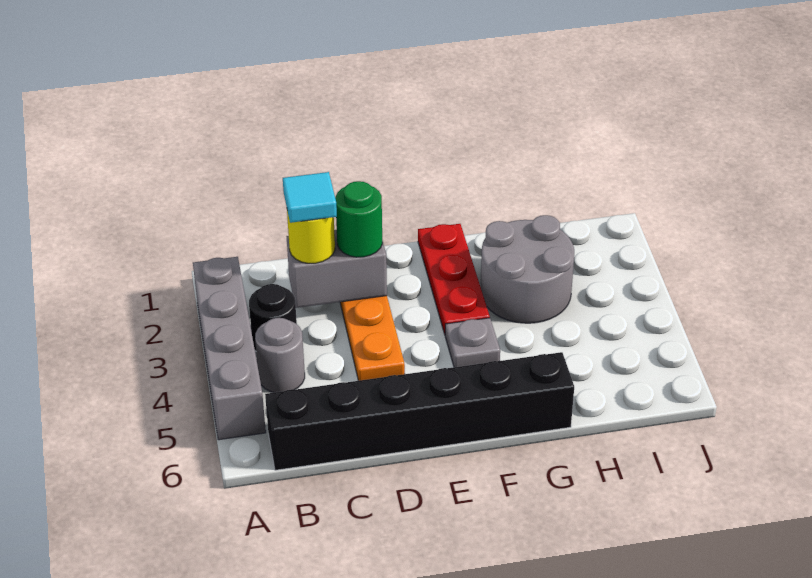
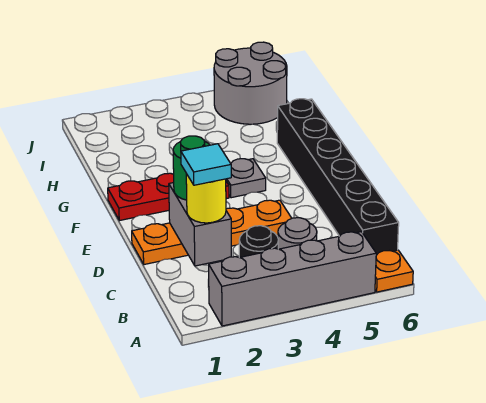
none -> orange 1x1 plate [375,250,413,292]
grey 2x2 round brick [481,215,574,323] -> grey 2x2 round brick moved to [214,42,287,124]

